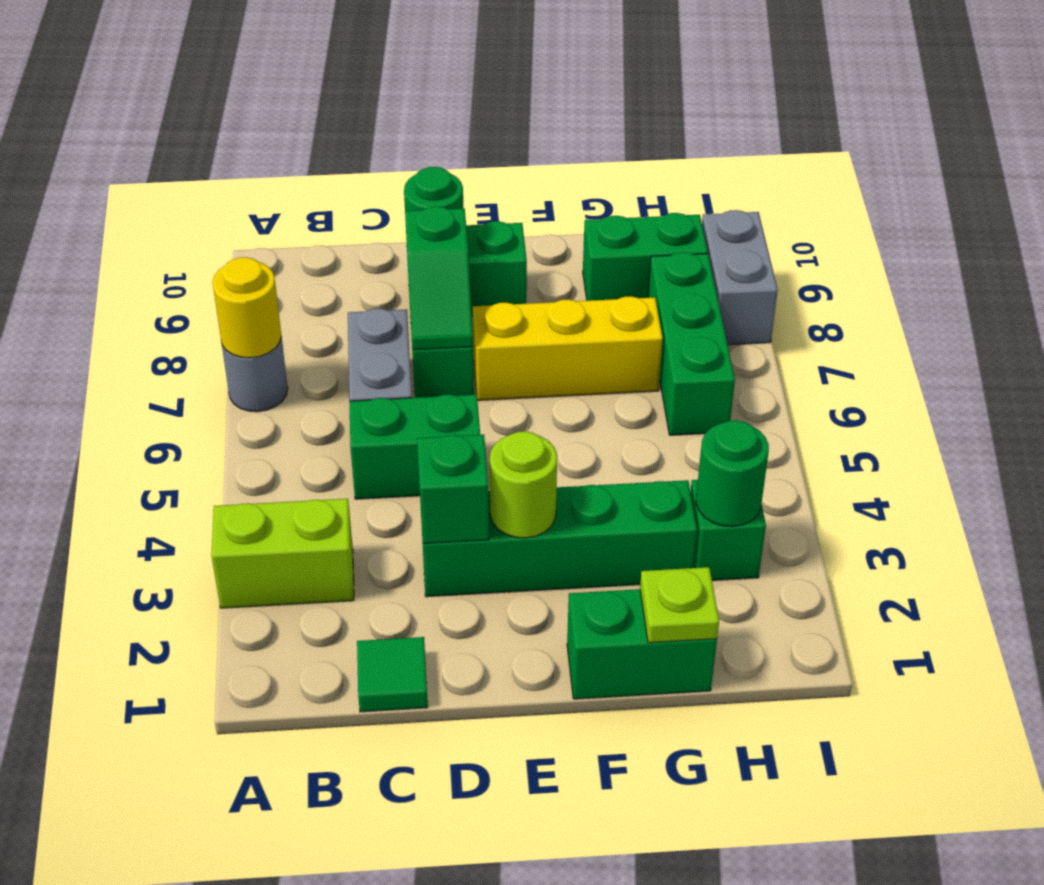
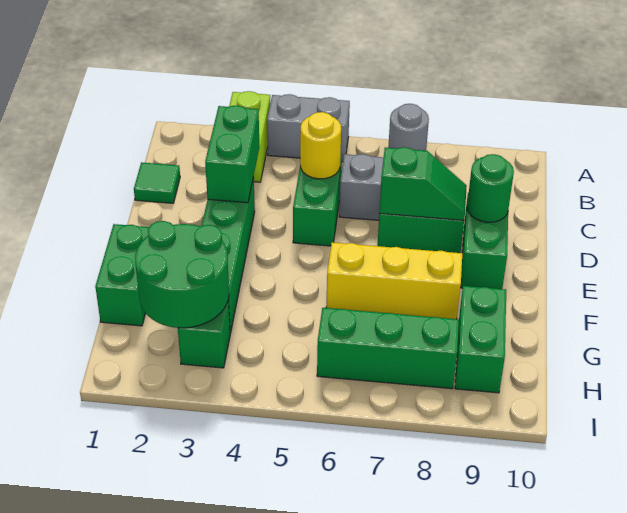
yellow 1x1 round brick [212,257,281,358] -> yellow 1x1 round brick moved to [300,112,341,179]
green 1x1 brick [417,435,489,544] -> green 1x2 brick [205,105,259,203]
green 1x2 slope [405,207,473,350] -> green 1x2 slope turned to [379,147,467,220]
lime 1x1 round brick [490,431,557,538] -> none
yellow 1x3 brick [473,296,663,400] -> yellow 1x3 brick turned to [326,242,462,319]
lime 1x1 plate [640,567,719,643] -> none
green 1x1 round brick [696,420,769,527] -> green 2x2 round brick [135,221,229,328]
grey 1x2 brick [702,210,778,345] -> grey 1x2 brick moved to [267,94,350,162]

